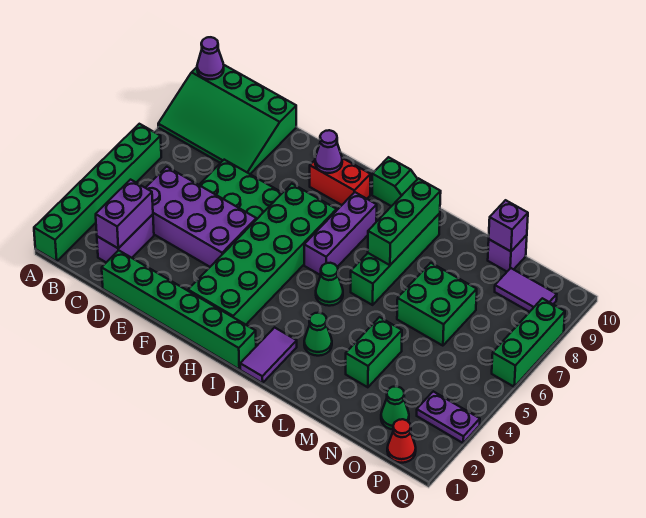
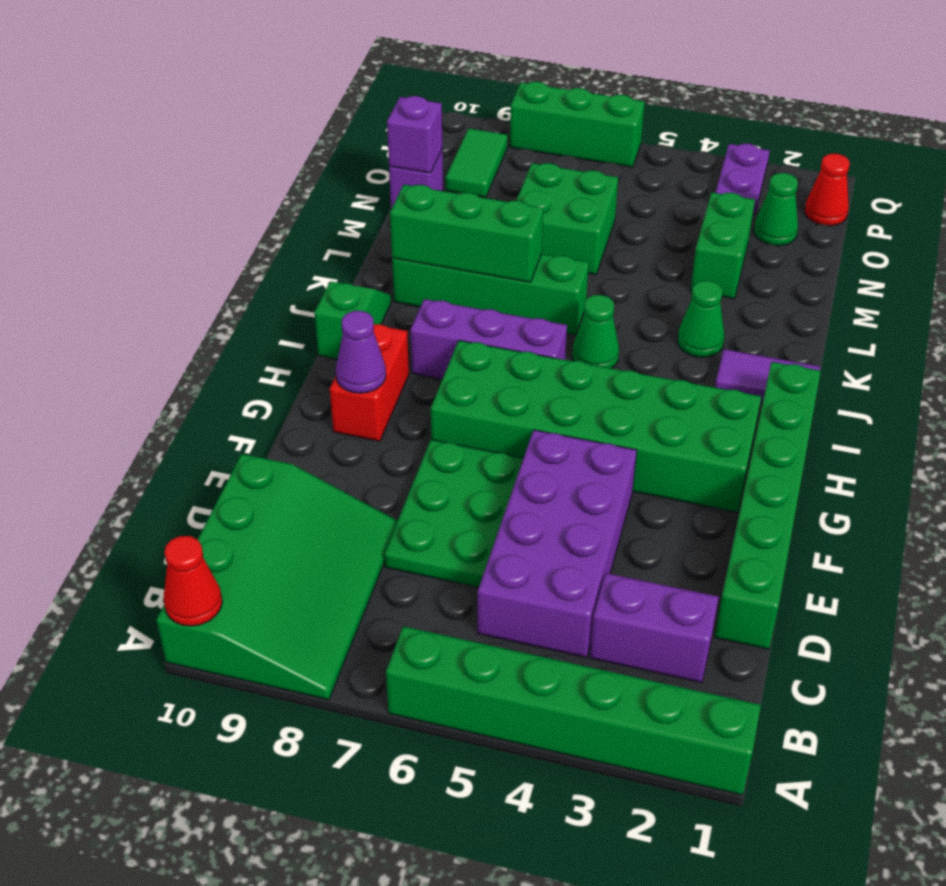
purple 1x1 cone [197,37,224,79] -> red 1x1 cone [164,536,222,626]
purple 1x2 brick [96,180,153,248] -> none
green 1x2 brick [346,317,402,387] -> green 1x2 brick turned to [690,192,755,299]
purple 1x2 tile [495,268,557,312] -> green 1x2 tile [446,128,508,197]

